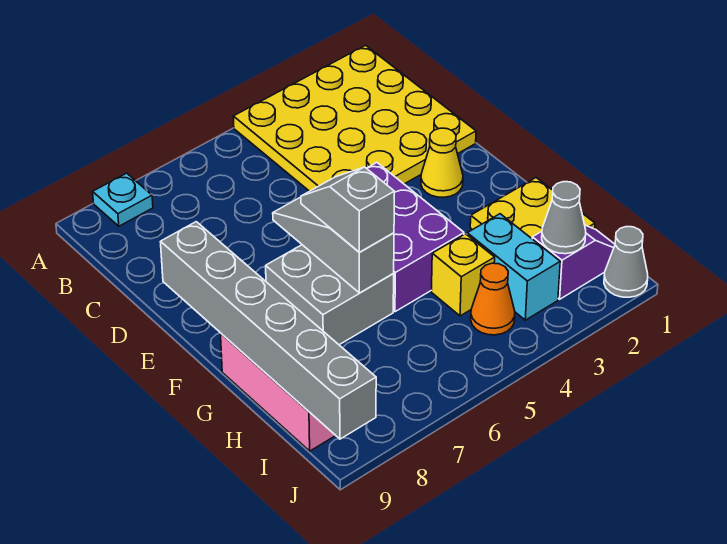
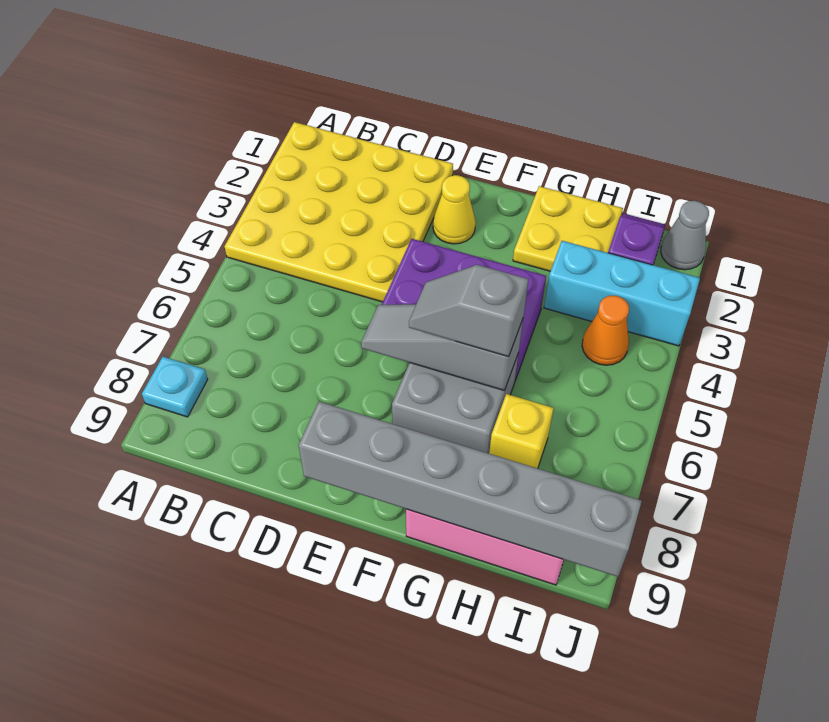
cyan 1x2 brick [467,214,560,320] -> cyan 1x3 brick [544,241,700,346]
yellow 1x1 brick [431,234,495,316] -> yellow 1x1 brick moved to [489,394,554,468]
grey 1x1 cone [542,182,586,254] -> none

